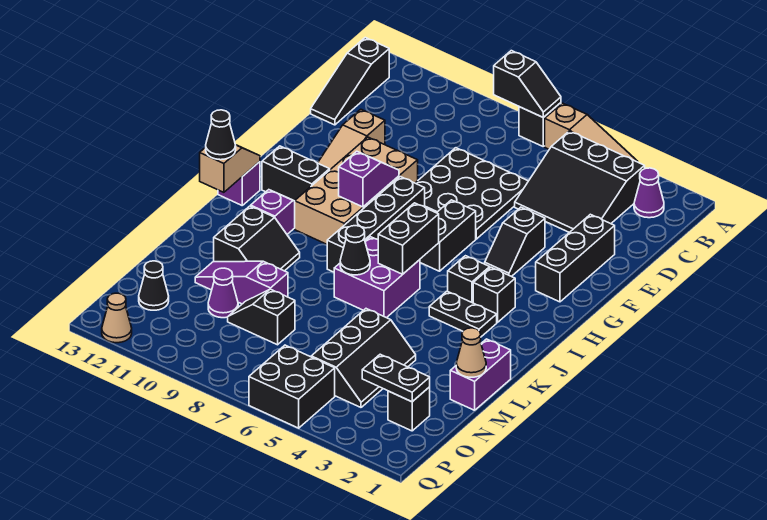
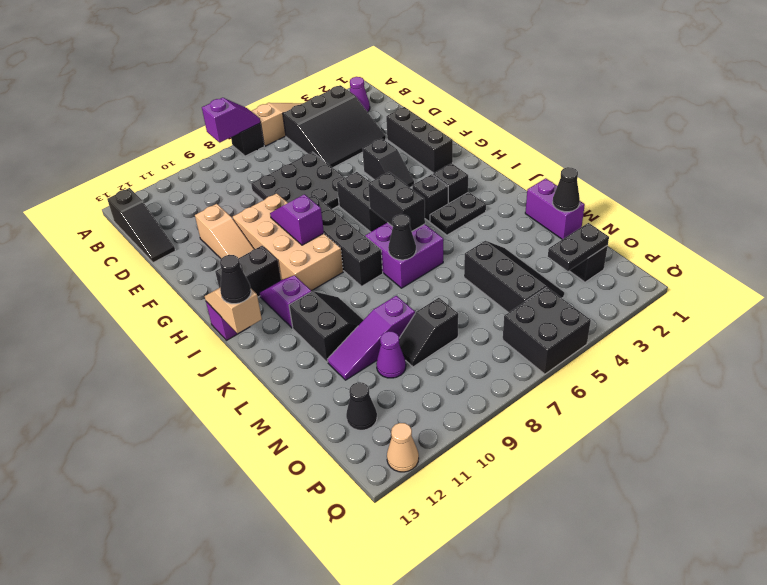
black 1x2 slope [494,51,561,117] -> purple 1x2 slope [202,98,261,142]
tan 1x1 cone [456,328,486,377] -> black 1x1 cone [553,167,580,212]

